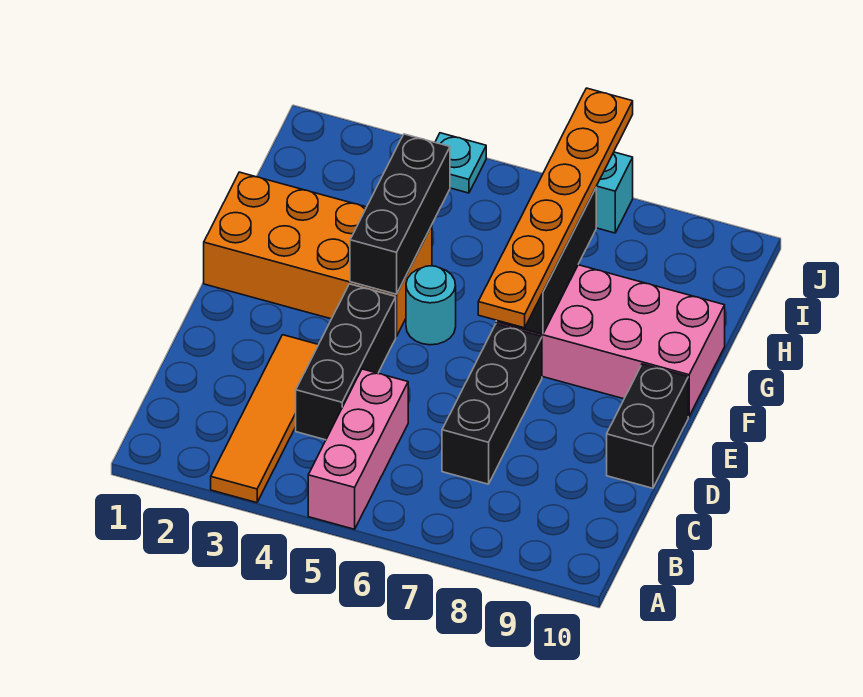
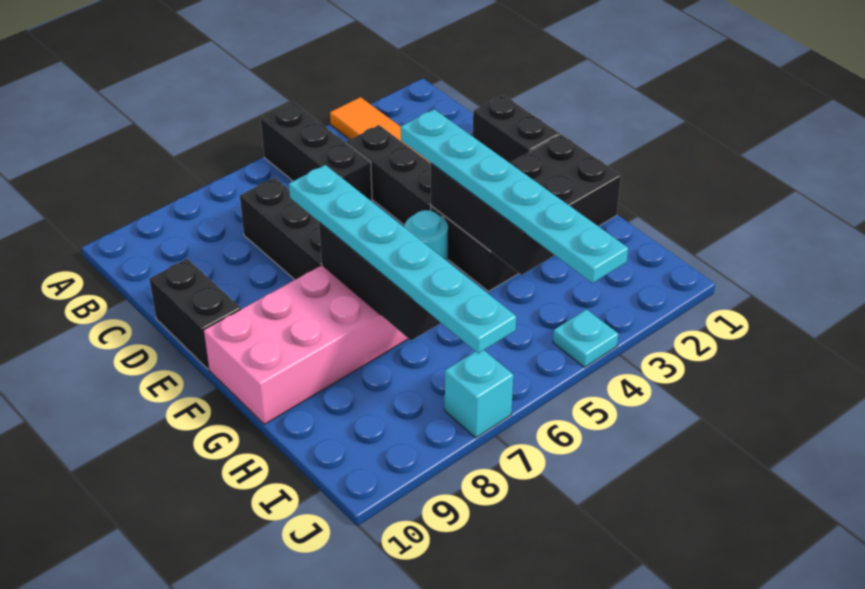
pink 1x3 brick [308,369,408,529] -> black 1x3 brick [261,102,372,201]
none -> black 1x2 brick [473,95,560,163]
none -> cyan 1x6 plate [401,109,628,283]
orange 1x6 plate [478,88,633,328] -> cyan 1x6 plate [289,165,516,353]
orange 2x4 brick [204,172,432,337] -> black 2x4 brick [431,135,621,291]

